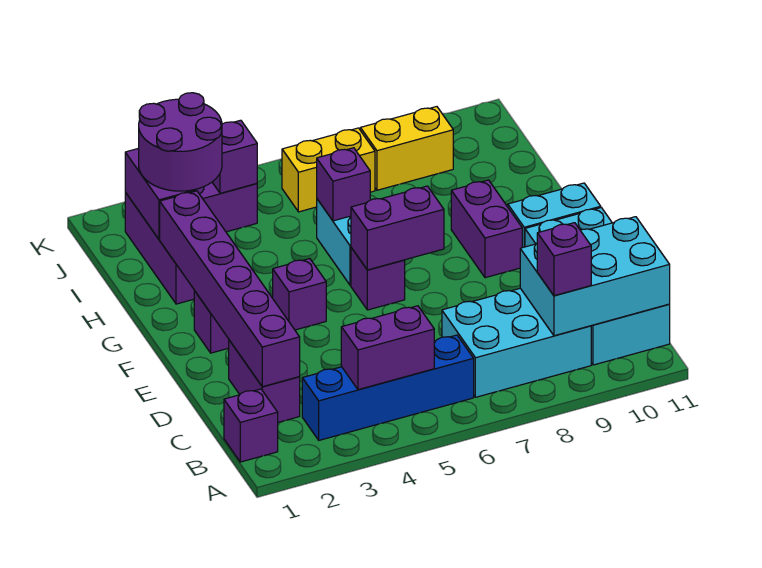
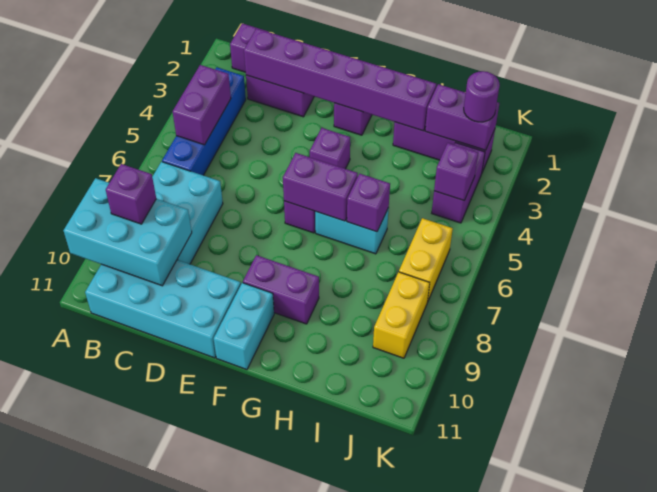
cyan 2x3 brick [520,217,670,336] -> cyan 2x3 brick turned to [63,178,192,286]
purple 1x2 brick [351,186,444,270] -> purple 1x2 brick turned to [283,153,358,221]
purple 2x2 round brick [139,93,222,191] -> purple 1x1 round brick [464,71,500,122]

